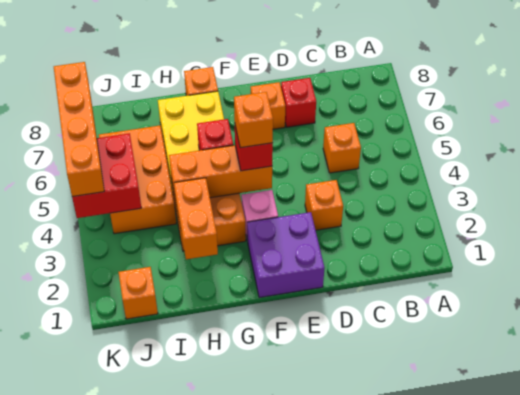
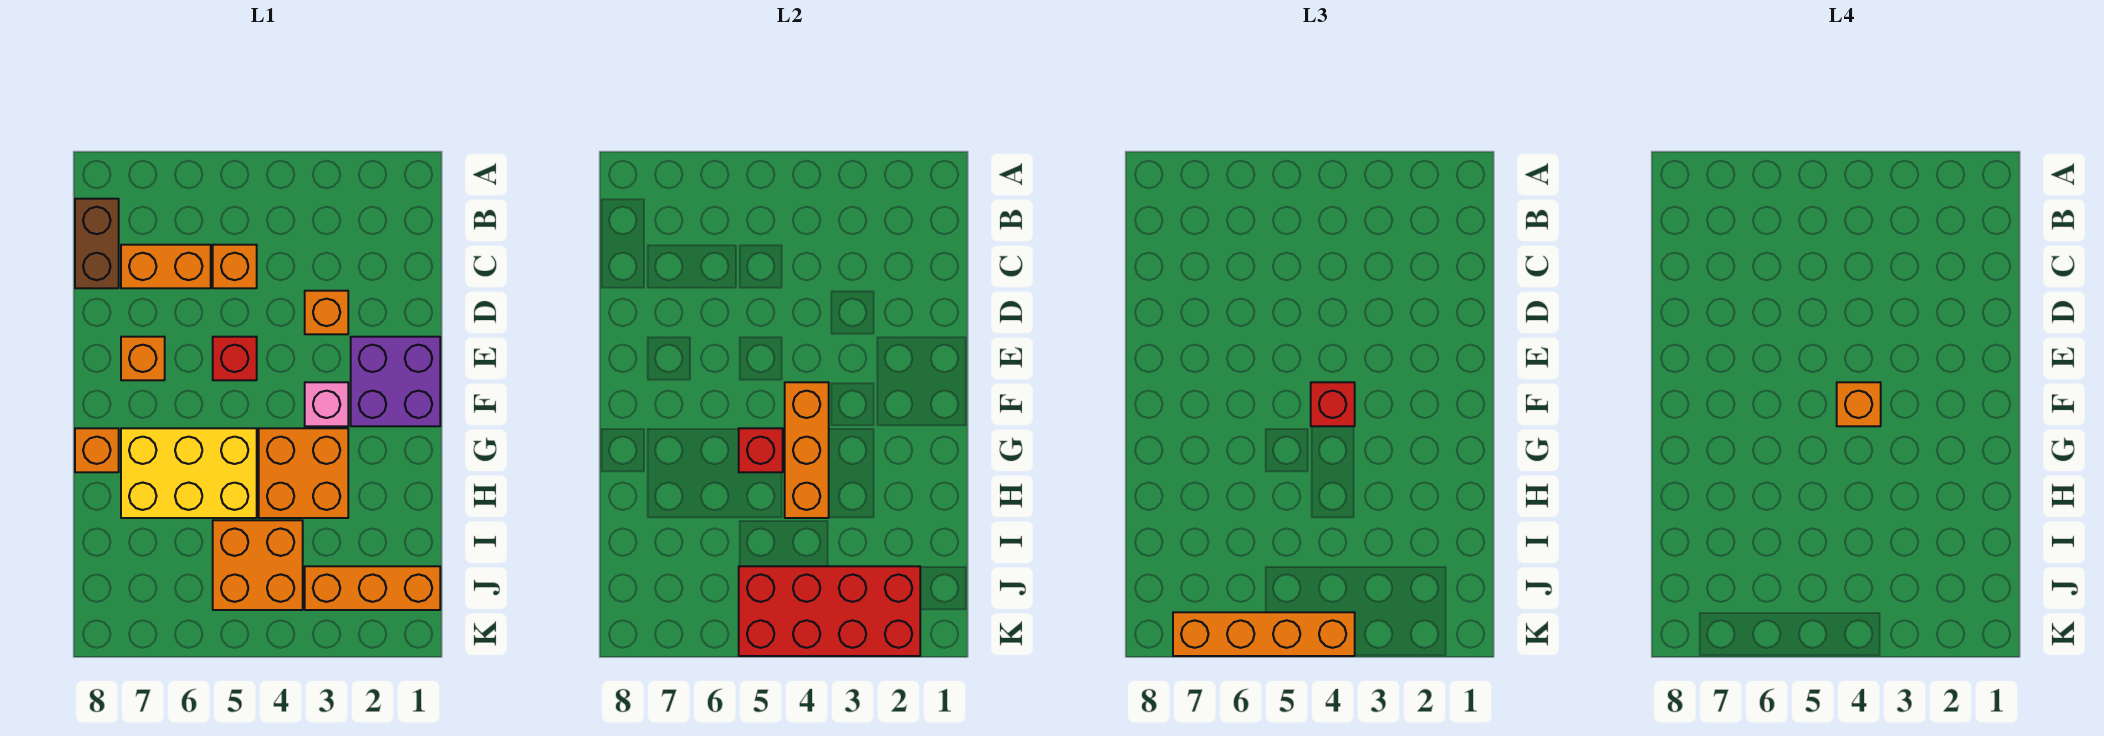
none -> brown 1x2 brick [75,199,119,288]
red 1x1 brick [281,78,316,127] -> red 1x1 brick moved to [213,337,257,380]
orange 1x2 brick [174,178,218,259] -> orange 1x2 brick moved to [121,245,211,288]
orange 2x3 brick [99,125,176,234] -> orange 2x2 brick [213,520,303,610]
orange 1x1 brick [119,267,158,319] -> orange 1x3 brick [305,566,440,610]
red 2x2 brick [72,133,141,218] -> red 2x4 brick [739,566,920,656]

